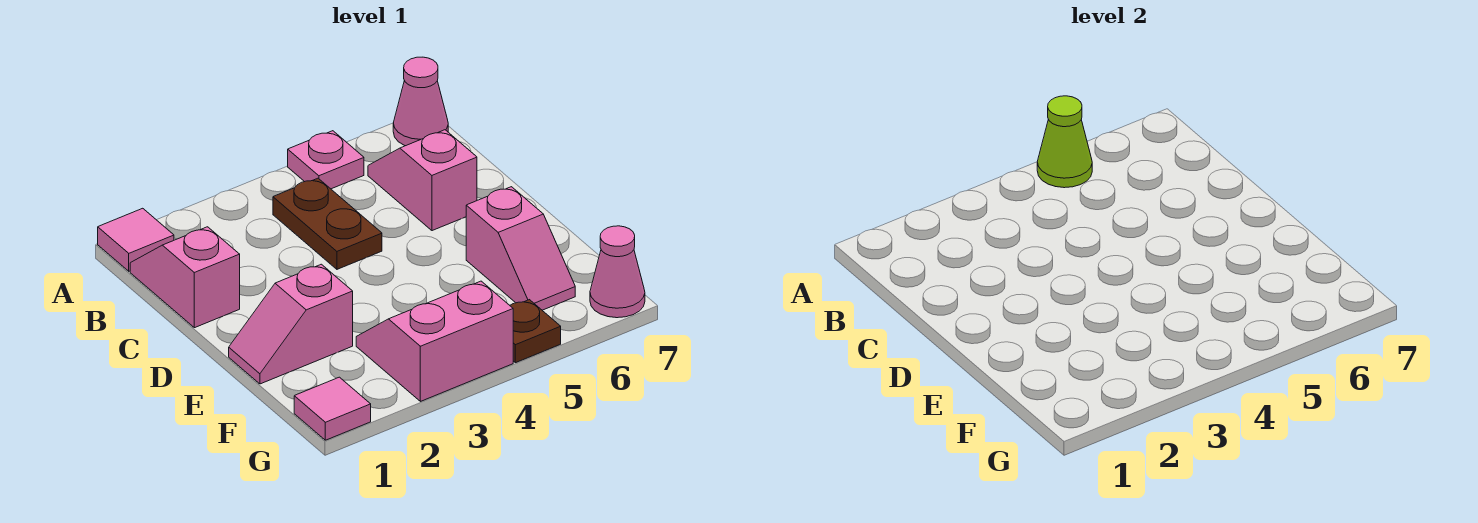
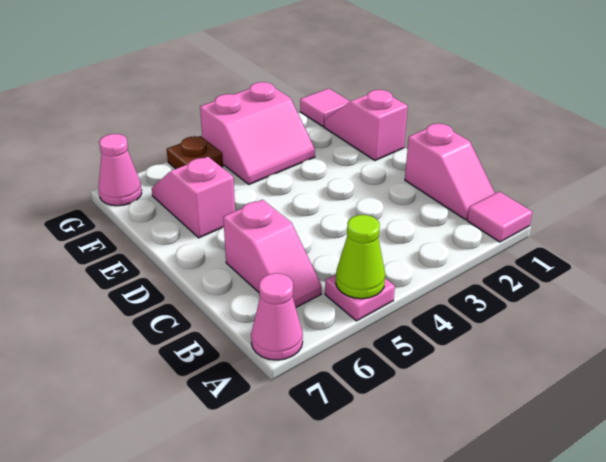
brown 1x2 plate [273,178,382,269] -> none
pink 1x2 slope [229,264,353,384] -> pink 1x2 slope turned to [324,90,408,161]

